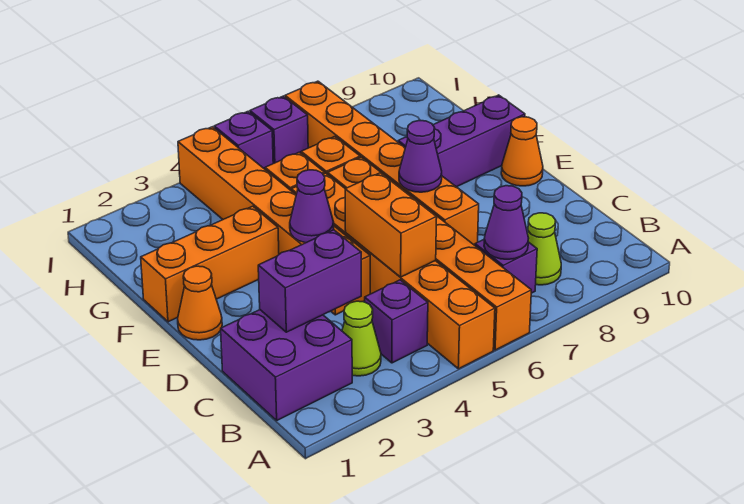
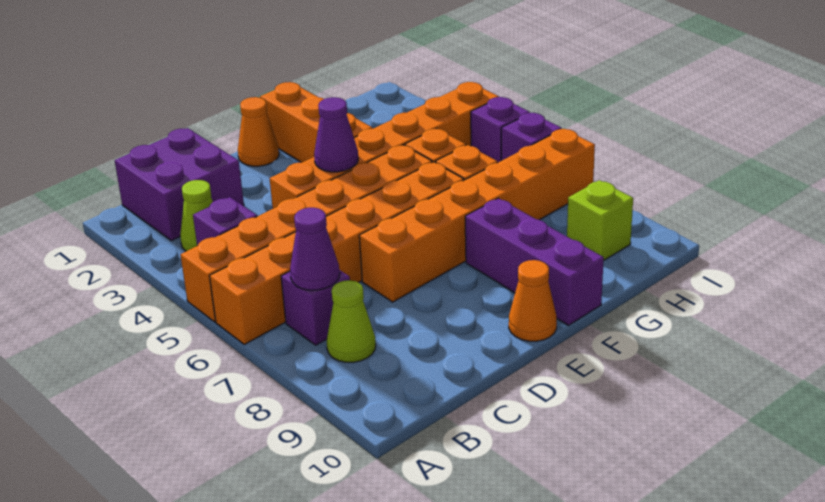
purple 1x2 brick [258,230,361,332] -> none
orange 1x2 brick [345,173,437,277] -> none
purple 1x1 cone [399,121,442,192] -> none
none -> lime 1x1 brick [567,180,633,260]

